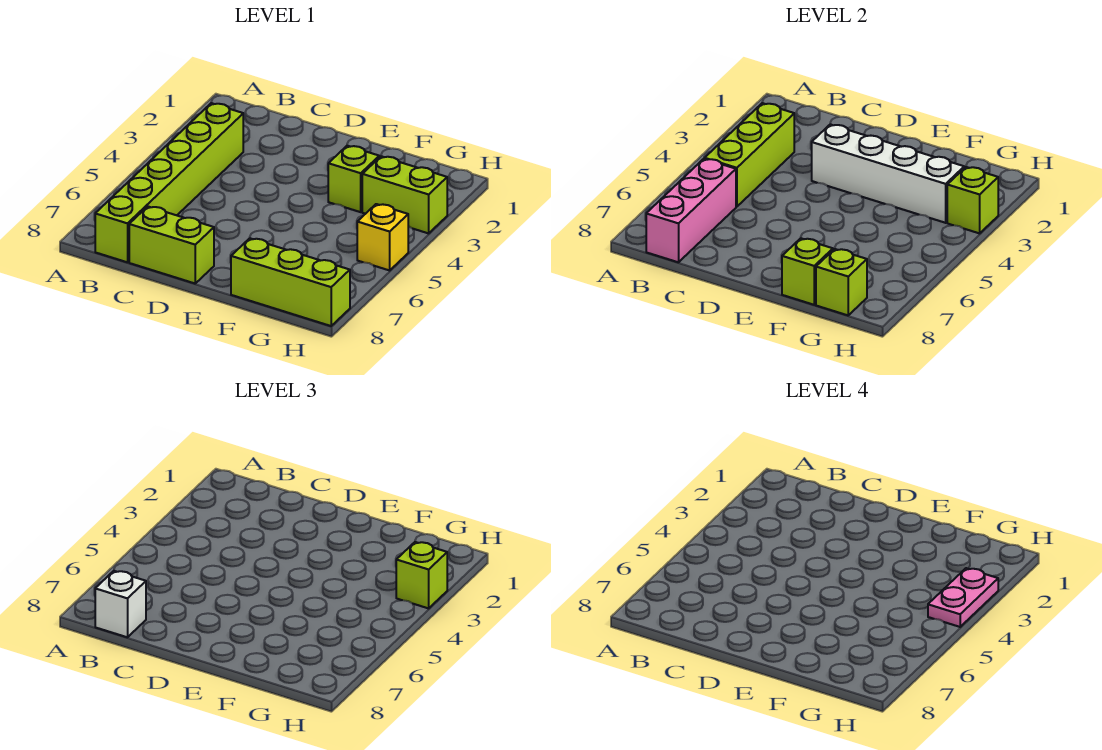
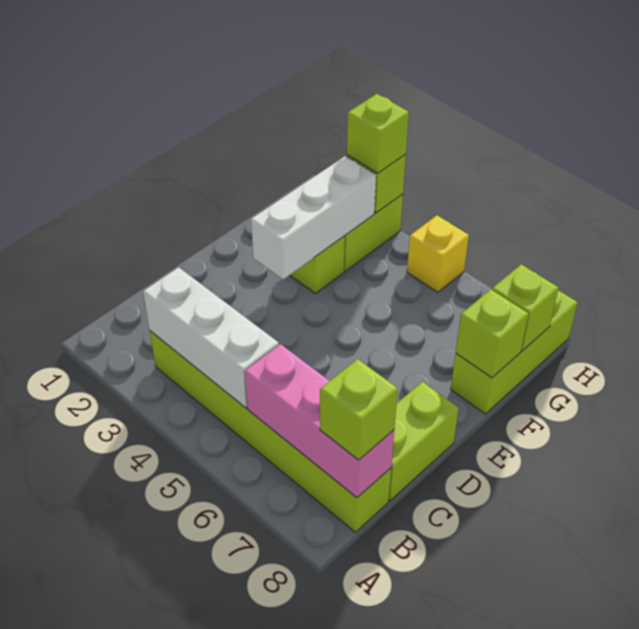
lime 1x3 brick [704,103,794,207] -> white 1x3 brick [143,267,279,408]
white 1x1 brick [95,571,146,637] -> lime 1x1 brick [320,359,398,460]
white 1x4 brick [812,124,964,223] -> white 1x3 brick [251,156,376,279]
pink 1x2 plate [928,568,998,627] -> none

